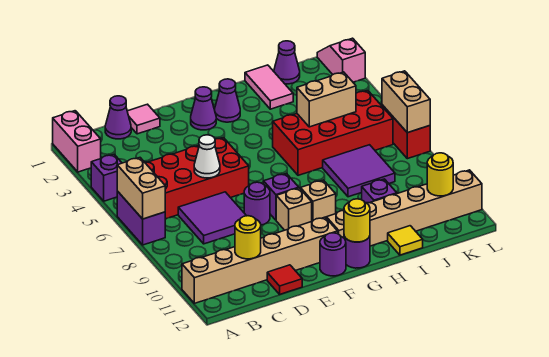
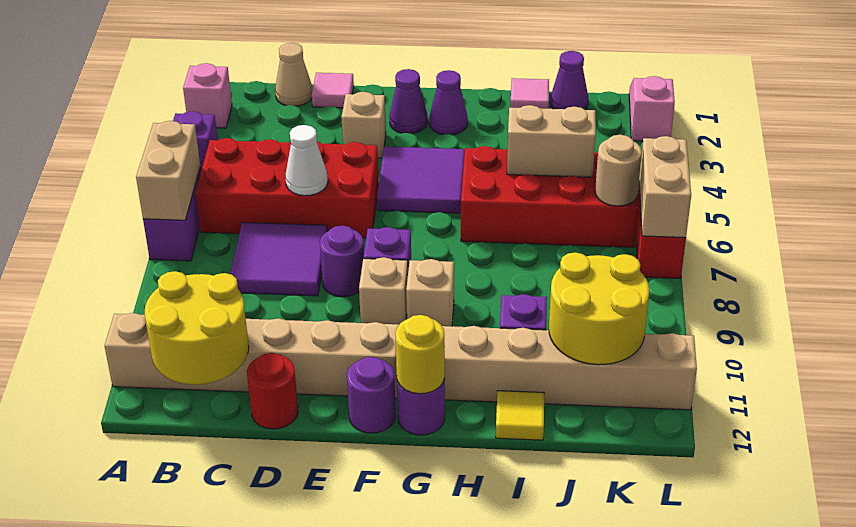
pink 1x2 brick [53,111,101,172] -> pink 1x1 brick [183,63,232,128]
purple 1x1 cone [105,96,131,139] -> tan 1x1 cone [275,43,312,106]
yellow 1x1 round brick [235,216,261,259] -> yellow 2x2 round brick [145,271,249,385]
red 1x1 tile [267,265,302,294] -> red 1x1 round brick [247,353,298,429]
none -> tan 1x1 brick [342,92,386,158]
pink 1x2 tile [245,65,293,109] -> pink 1x1 tile [510,78,549,109]
purple 2x2 tile [323,145,395,197] -> purple 2x2 tile moved to [377,147,465,213]
none -> tan 1x1 round brick [595,135,642,206]
yellow 1x1 round brick [427,153,453,196] -> yellow 2x2 round brick [549,252,649,365]

